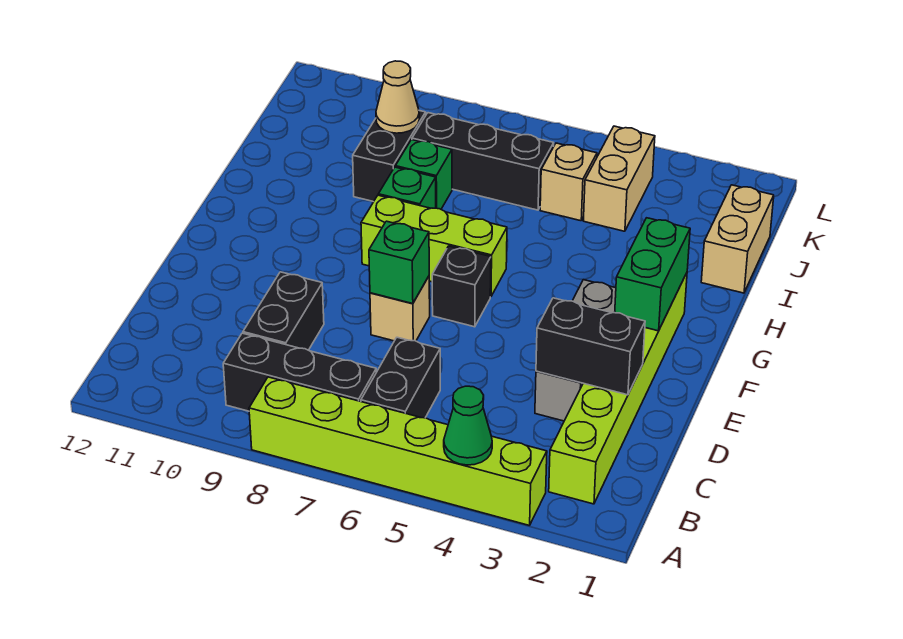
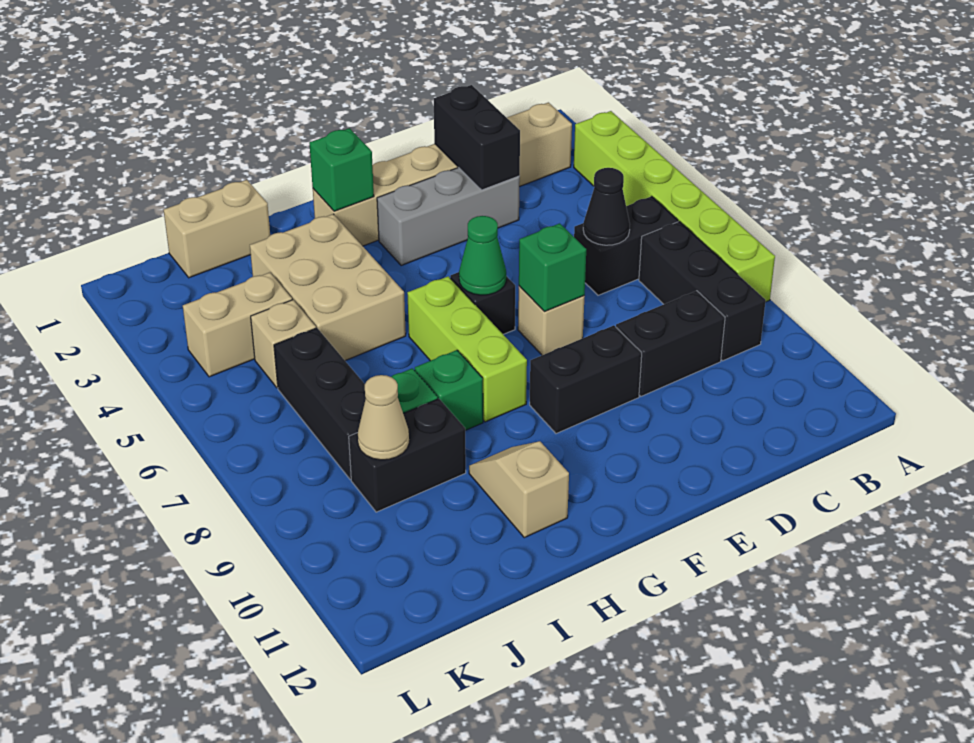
green 1x1 cone [444,386,492,465] -> green 1x1 cone moved to [459,216,506,295]
lime 1x6 brick [549,273,687,504] -> tan 1x6 brick [313,102,572,246]
none -> black 1x1 cone [583,168,630,245]
none -> black 1x2 brick [530,325,642,434]
green 1x2 brick [615,218,690,331] -> green 1x1 brick [309,128,374,211]
none -> tan 2x3 brick [250,214,406,360]
none -> tan 1x2 slope [469,441,569,538]

